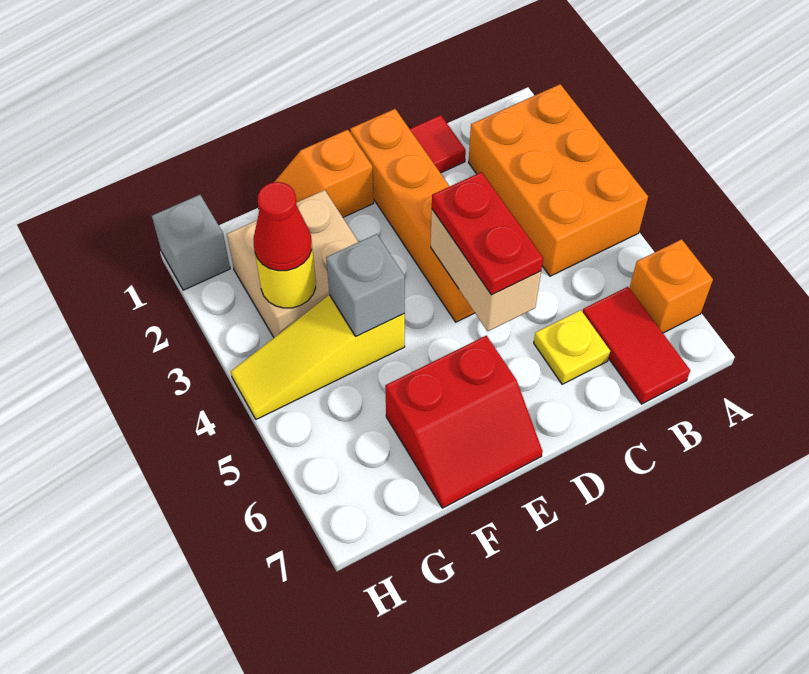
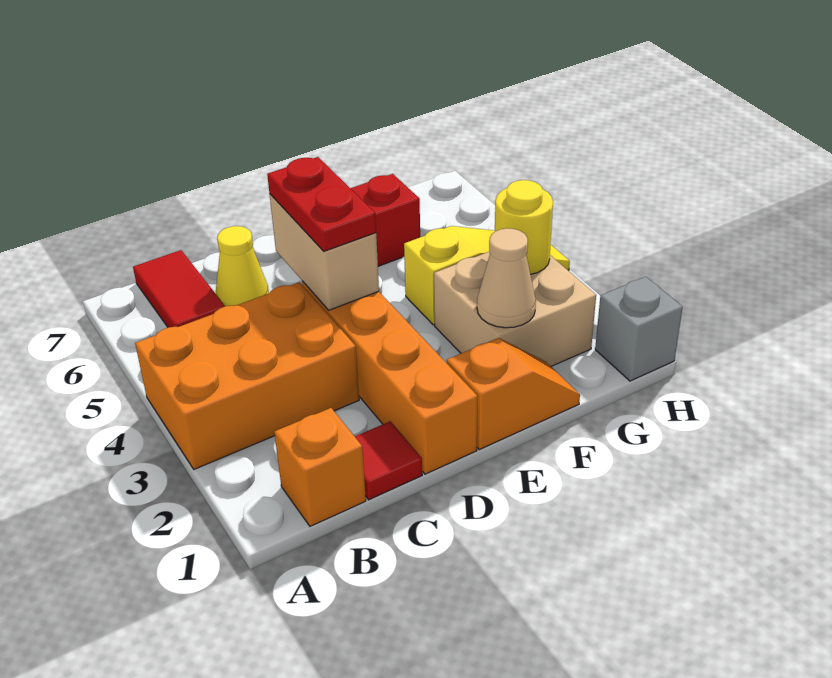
orange 2x3 brick [468,84,648,276] -> orange 2x3 brick turned to [135,282,359,469]
orange 1x1 brick [629,239,713,333] -> orange 1x1 brick moved to [274,408,366,526]
yellow 1x1 plate [534,310,610,384] -> yellow 1x1 cone [216,226,269,306]
none -> tan 1x1 cone [477,228,536,328]
grey 1x1 brick [326,234,405,336] -> none
red 1x1 cone [254,182,312,271] -> none

